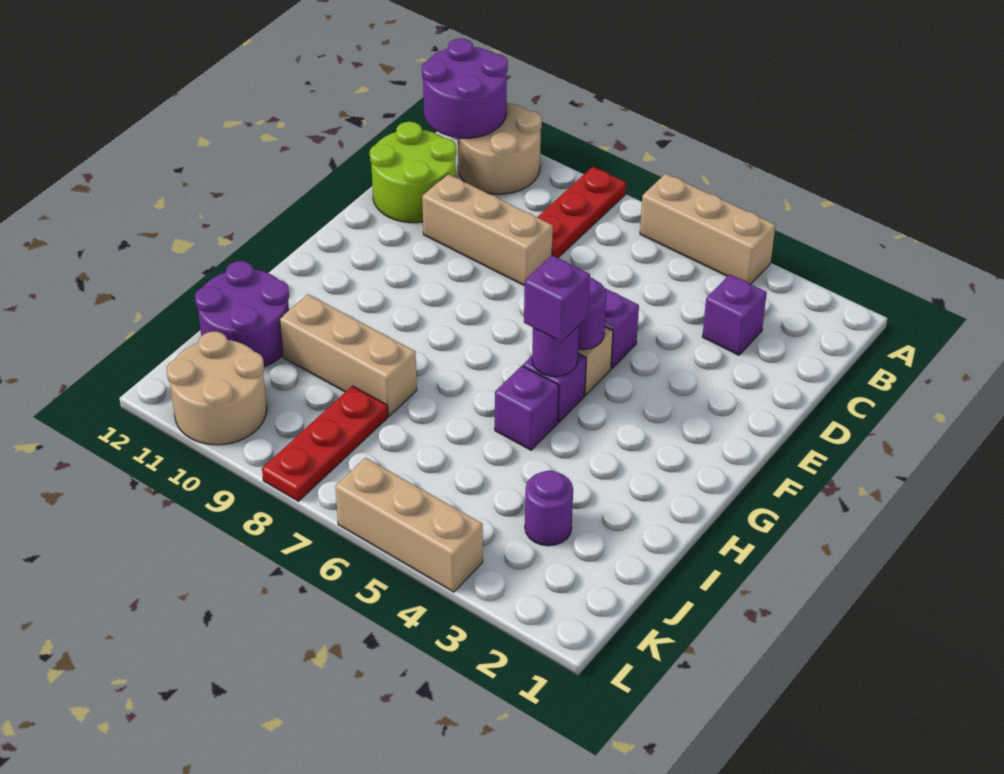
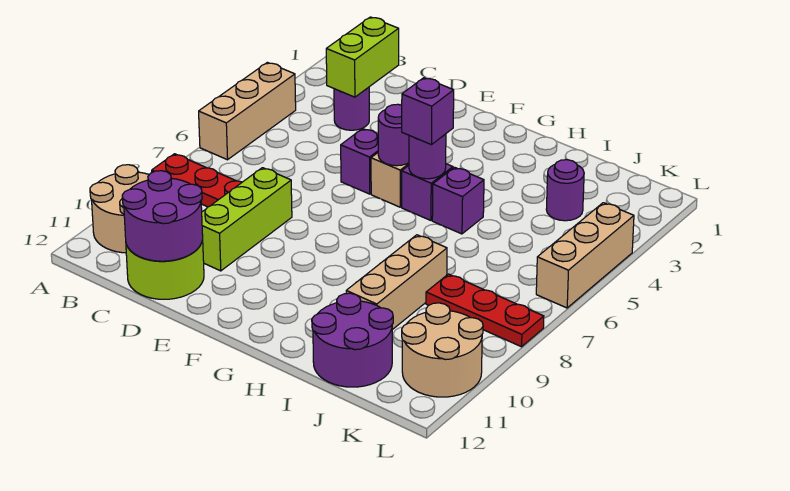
purple 2x2 round brick [422,38,508,138] -> purple 2x2 round brick moved to [122,171,203,261]
none -> lime 1x2 brick [326,17,399,97]
purple 1x1 brick [702,274,767,355] -> purple 1x1 round brick [334,87,369,130]
tan 1x3 brick [422,174,553,286] -> lime 1x3 brick [202,168,292,271]

